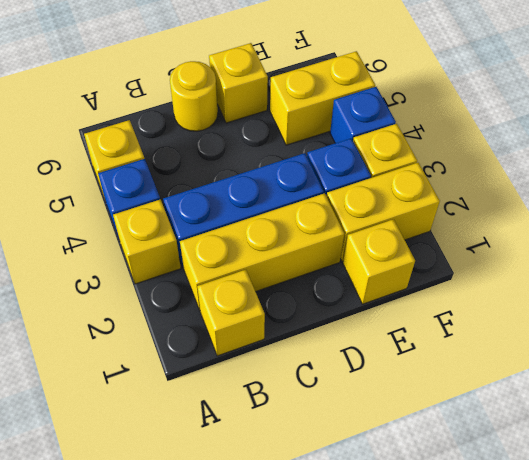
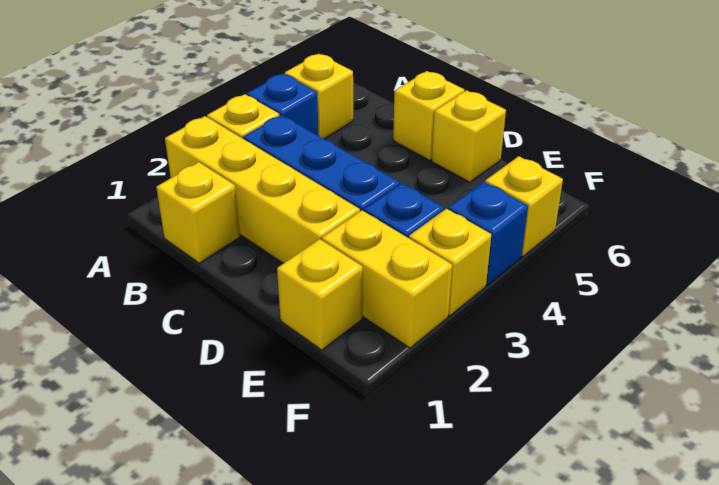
yellow 1x3 brick [180,193,344,310] -> yellow 1x4 brick [165,116,360,264]
yellow 1x1 round brick [170,61,218,131] -> yellow 1x1 brick [393,71,464,160]
yellow 1x2 brick [270,51,375,145] -> yellow 1x1 brick [485,156,563,256]

